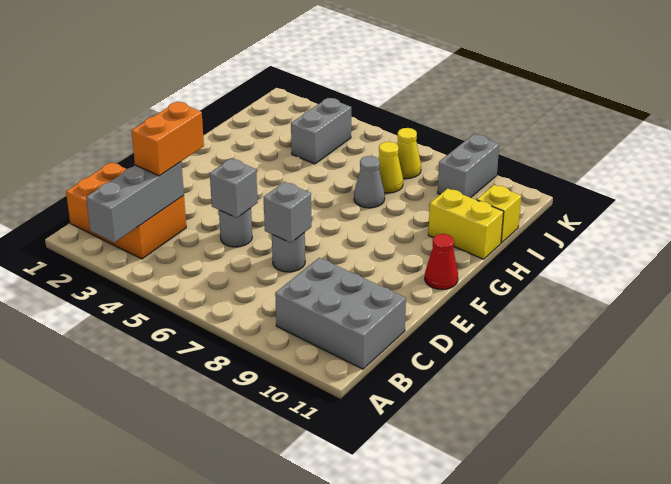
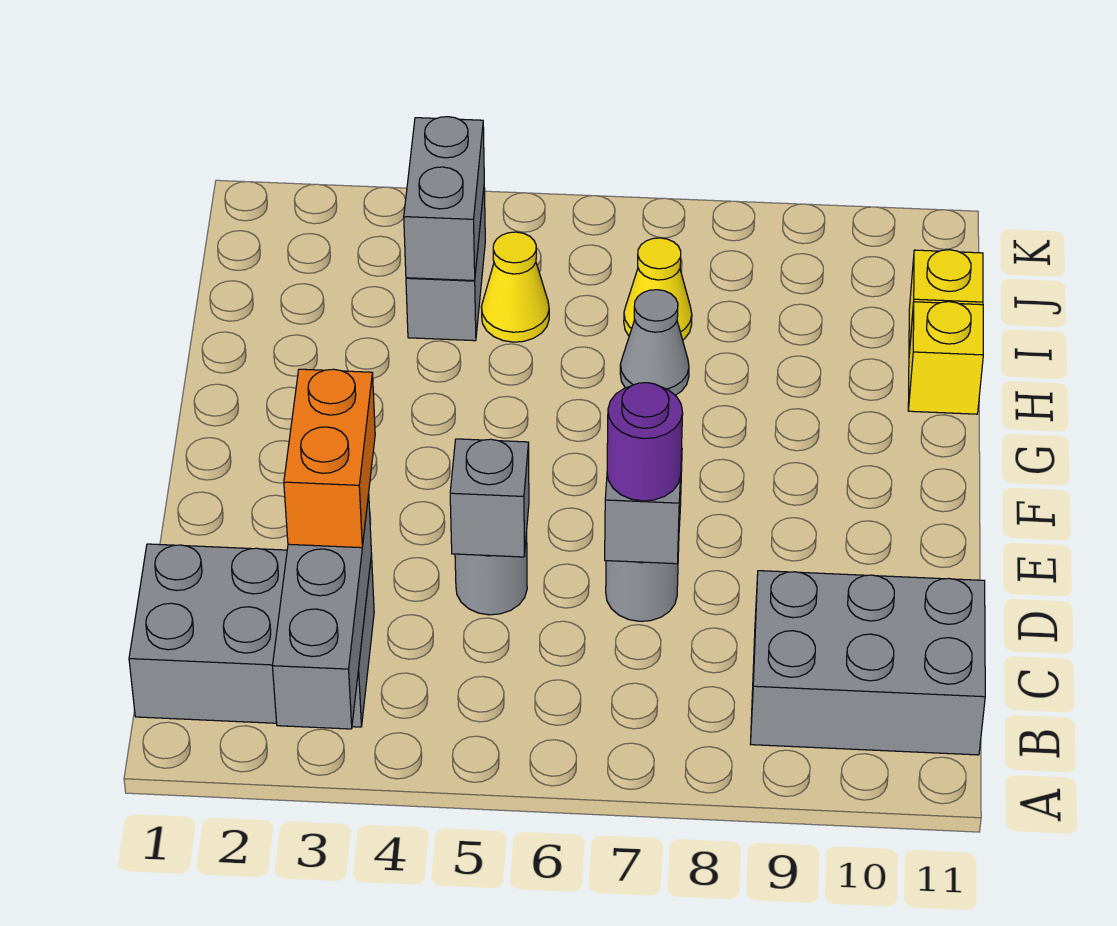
orange 2x3 brick [66,162,186,259] -> grey 2x3 brick [129,544,374,727]
none -> purple 1x1 round brick [607,383,683,501]
red 1x1 cone [425,234,458,290] -> none
yellow 1x2 brick [428,189,504,259] -> yellow 1x1 brick [908,302,983,414]
yellow 1x1 cone [397,128,421,178] -> yellow 1x1 cone moved to [481,232,549,342]
grey 1x2 brick [438,134,499,198] -> grey 1x2 brick moved to [404,117,484,281]

